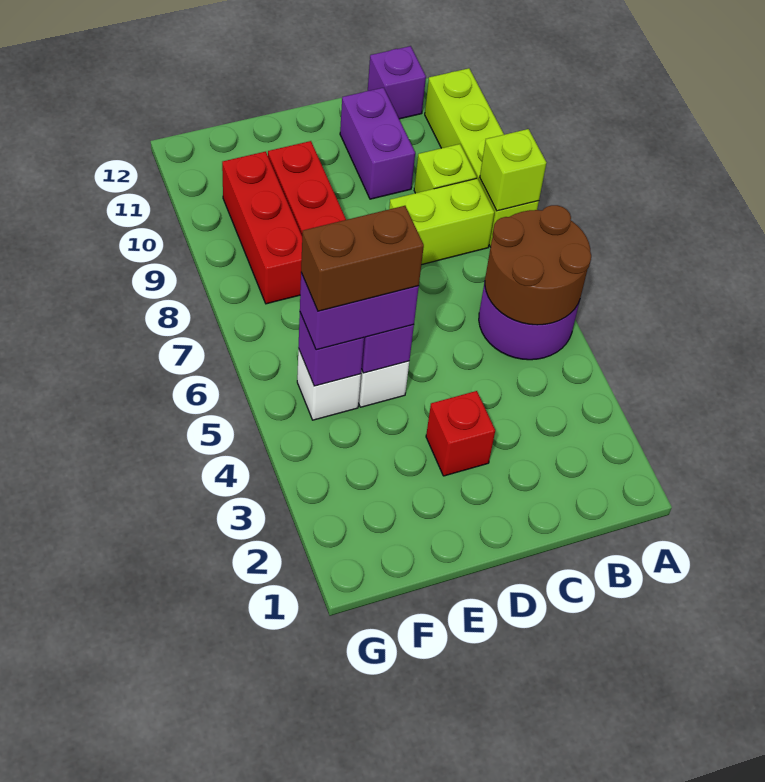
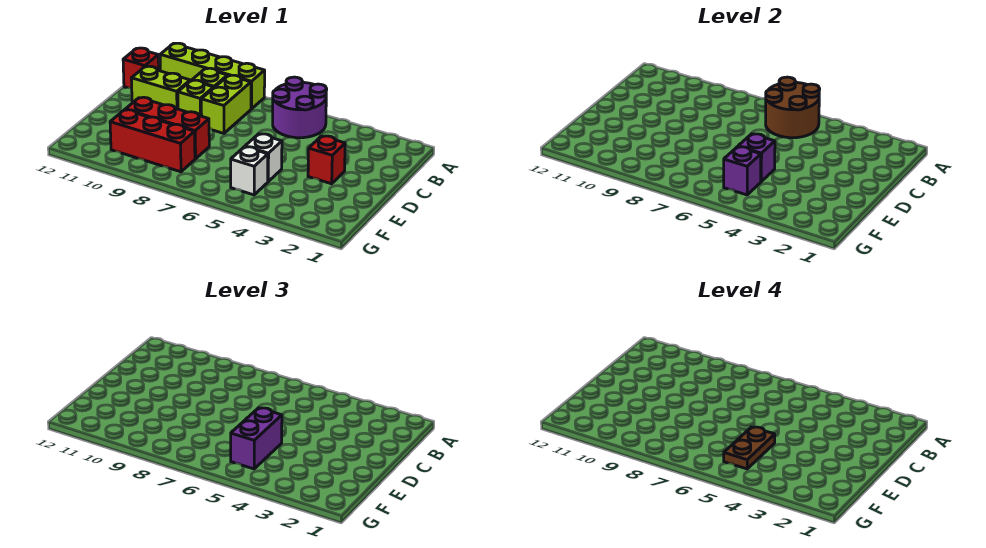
lime 1x1 brick [480,129,546,211] -> lime 1x1 brick moved to [178,80,214,116]
purple 1x1 brick [368,46,426,119] -> red 1x1 brick [123,48,159,88]
purple 1x2 brick [340,88,415,199] -> lime 1x2 brick [131,66,190,109]
brown 1x2 brick [301,206,424,311] -> brown 1x2 plate [724,427,775,469]

